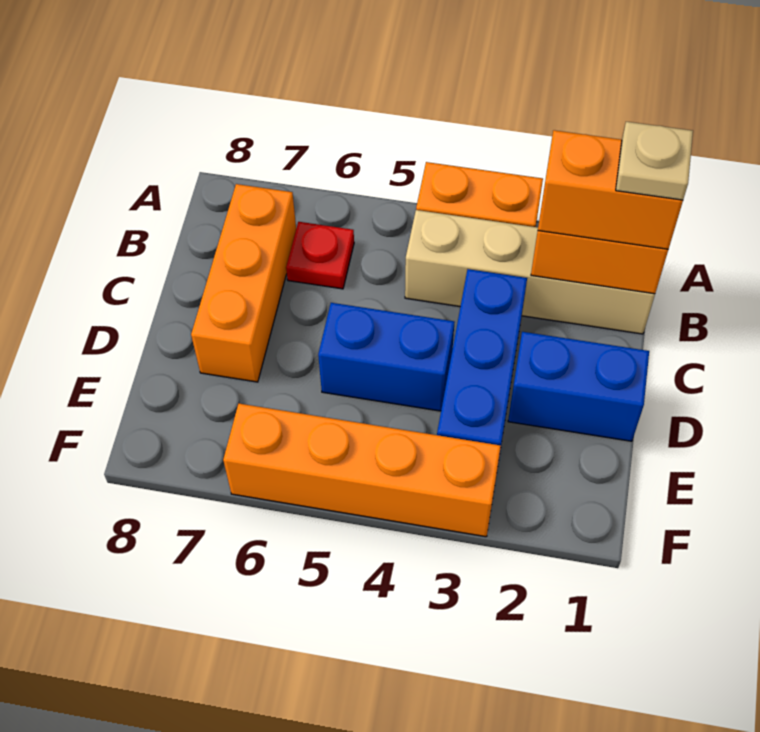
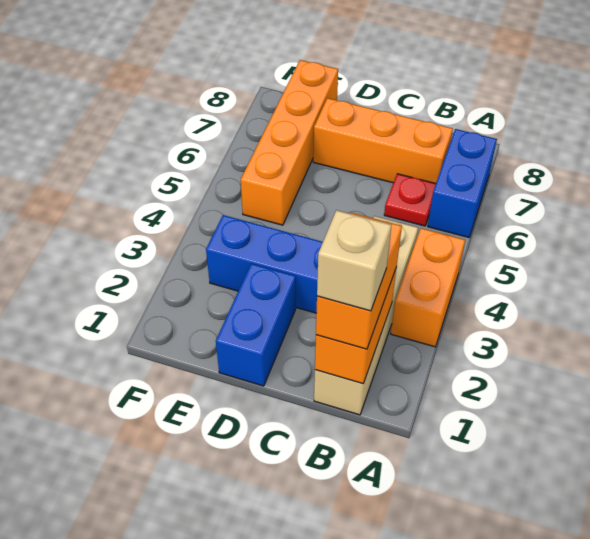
tan 1x1 plate [616,122,693,200] -> tan 1x1 brick [317,210,391,311]
blue 1x2 brick [318,303,454,411] -> blue 1x2 brick moved to [428,129,497,237]
orange 1x4 brick [223,404,501,537] -> orange 1x4 brick moved to [241,60,338,225]

